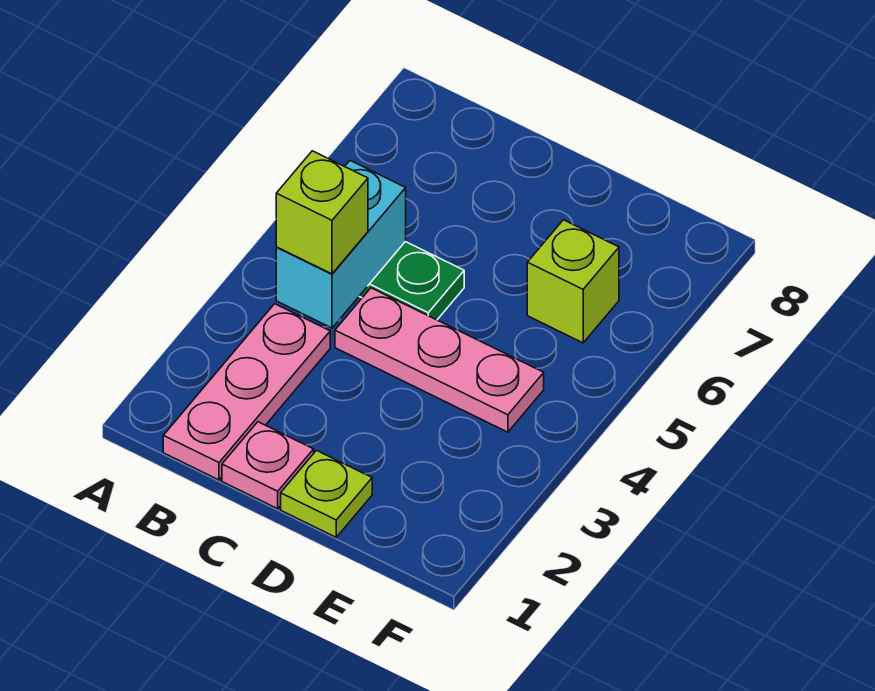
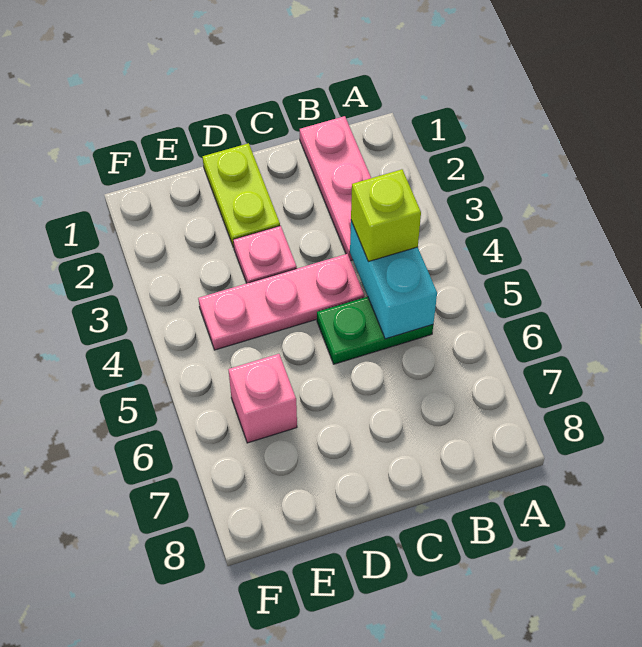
pink 1x1 plate [222,422,314,509] -> pink 1x1 plate moved to [233,226,297,283]
lime 1x1 plate [281,450,372,537] -> lime 1x2 plate [203,143,280,248]
lime 1x1 brick [527,220,619,343] -> pink 1x1 brick [228,354,297,443]

